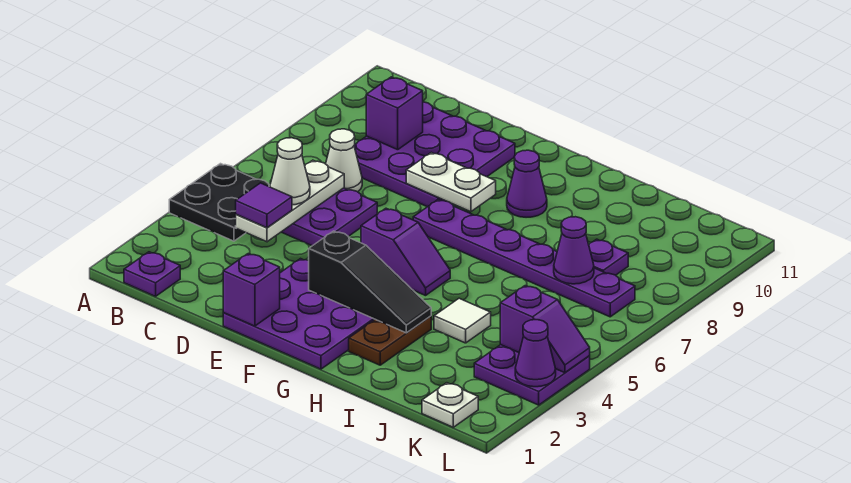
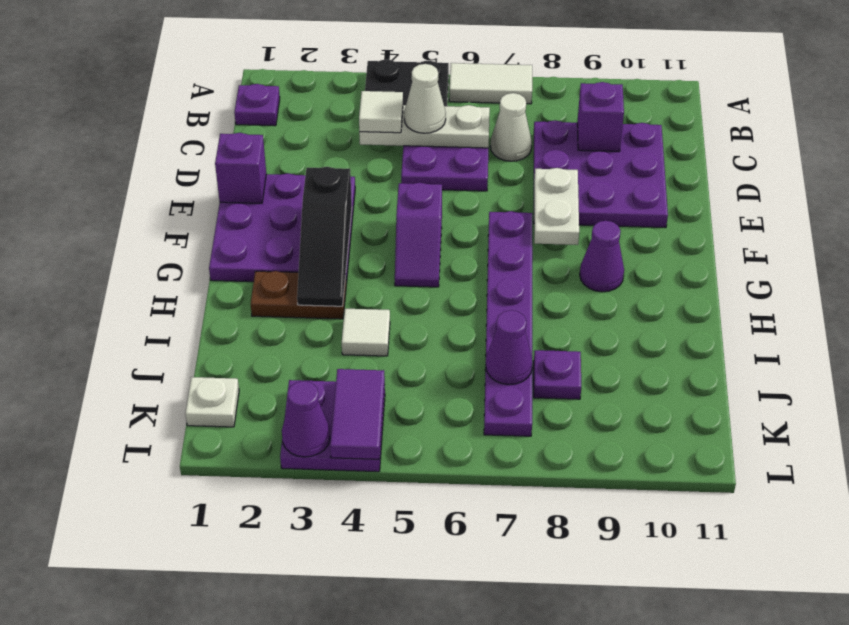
none -> white 1x2 tile [449,63,532,104]
purple 1x1 tile [236,183,292,228] -> white 1x1 tile [359,91,403,133]
purple 1x2 slope [500,285,590,373] -> purple 1x2 tile [330,369,385,459]

